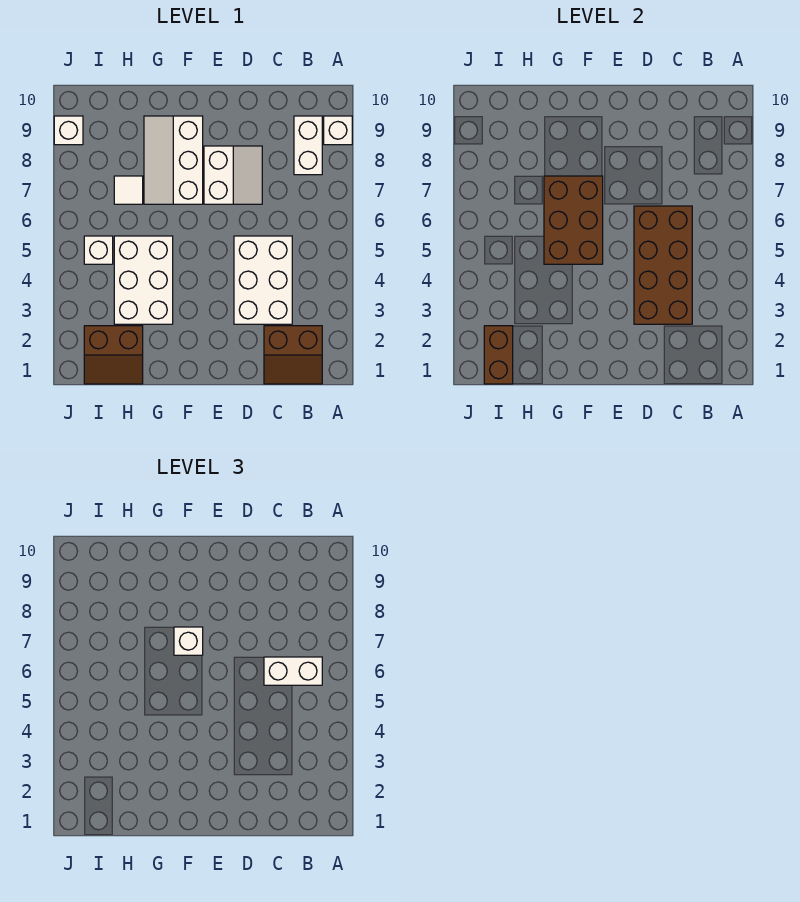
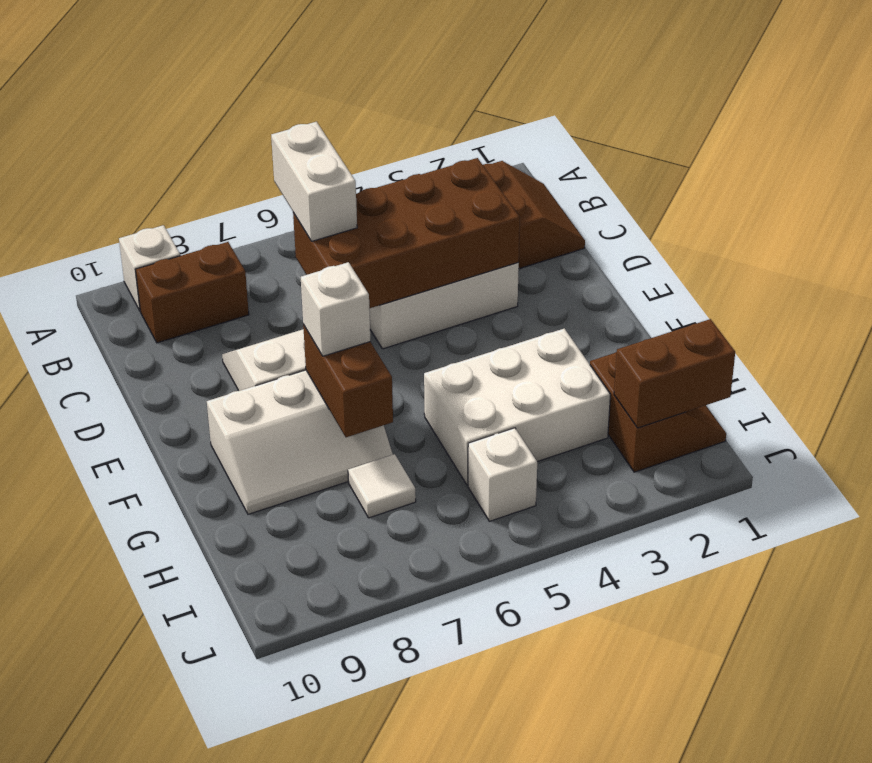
white 1x2 brick [294,116,322,175] -> brown 1x2 brick [135,242,249,343]
brown 2x3 brick [544,176,603,264] -> brown 1x2 brick [303,324,393,437]
white 1x1 brick [54,116,83,145] -> none

